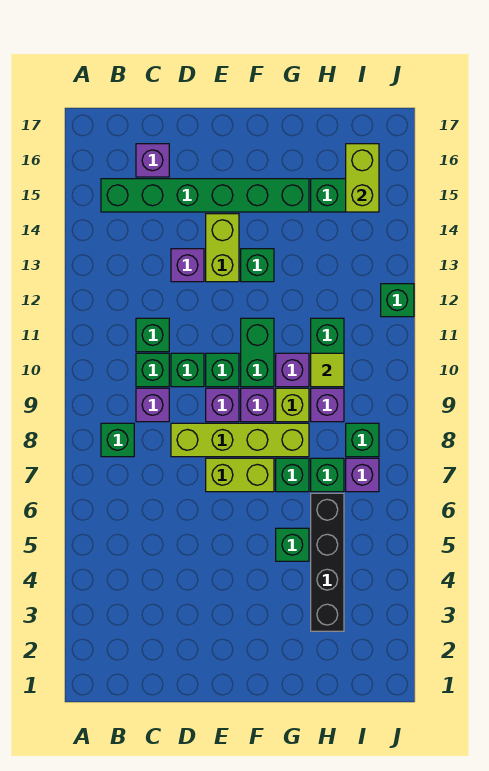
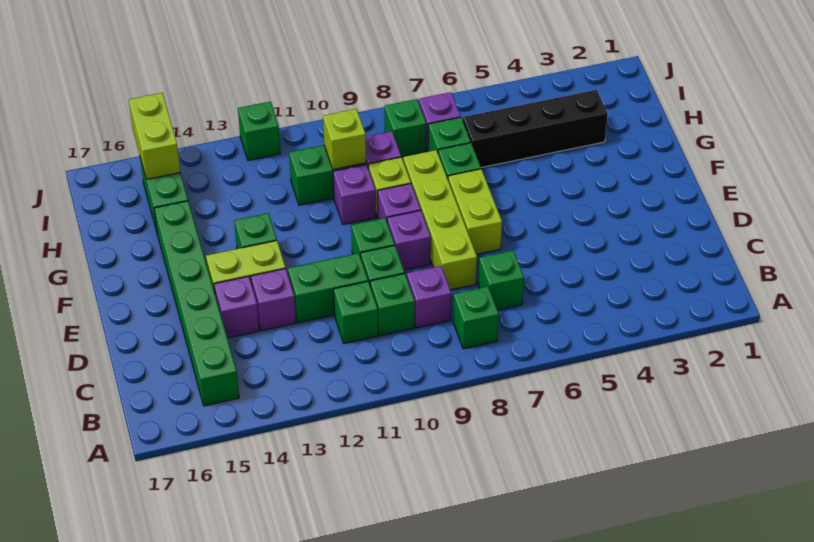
purple 1x1 brick [136,144,169,177] -> purple 1x1 brick moved to [214,276,259,338]
green 1x2 brick [241,318,274,387] -> green 1x2 brick moved to [288,253,368,323]
green 1x1 brick [276,528,309,561] -> green 1x1 brick moved to [478,250,524,310]
lime 1x1 tile [311,353,344,387] -> lime 1x1 brick [323,109,366,170]
lime 1x2 brick [346,144,379,212] -> lime 1x2 brick turned to [129,93,180,179]

